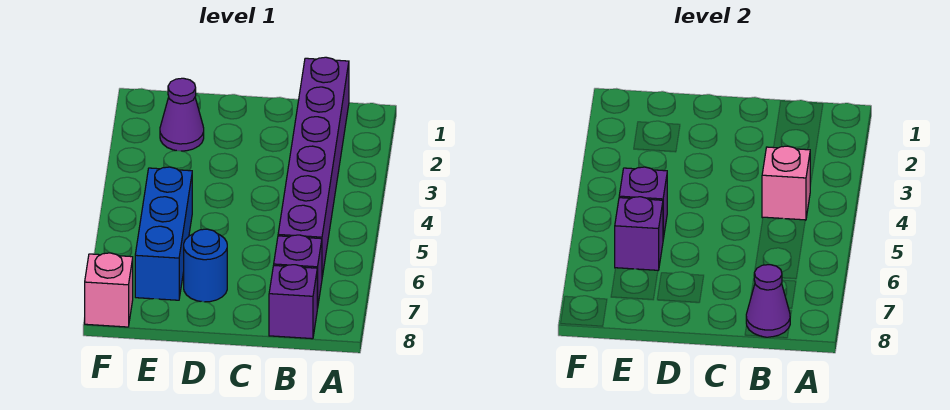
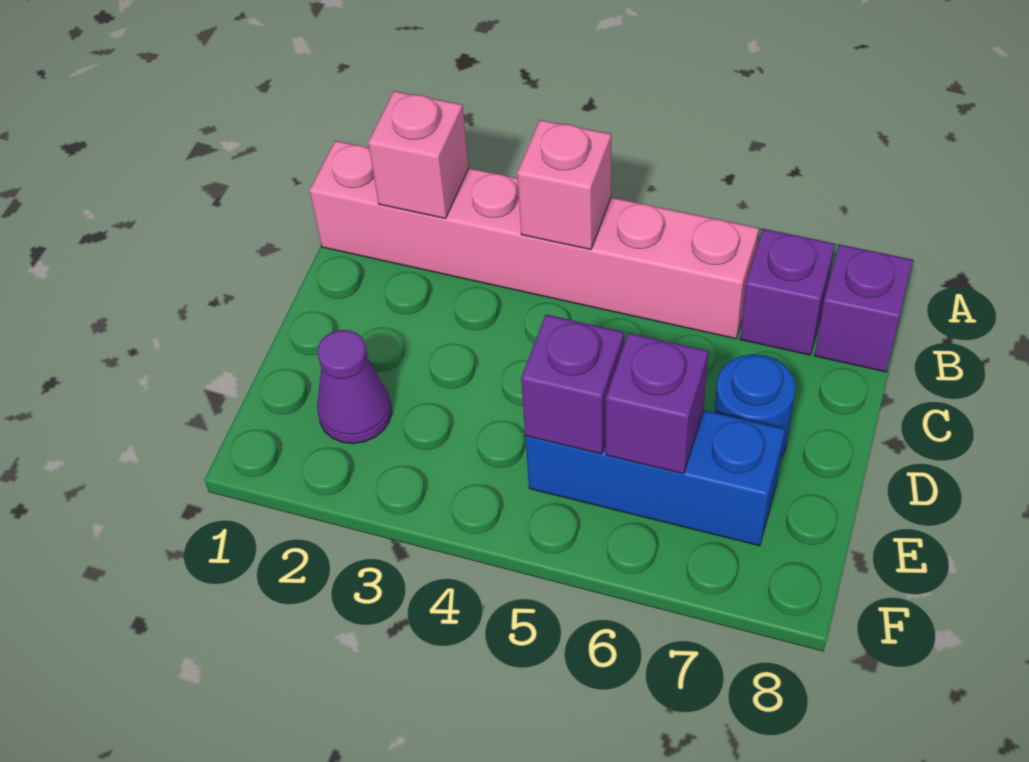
purple 1x6 brick [278,57,349,277] -> pink 1x6 brick [310,141,759,339]
purple 1x1 cone [746,265,790,337] -> none
pink 1x1 brick [85,253,133,327] -> pink 1x1 brick moved to [368,91,469,219]

